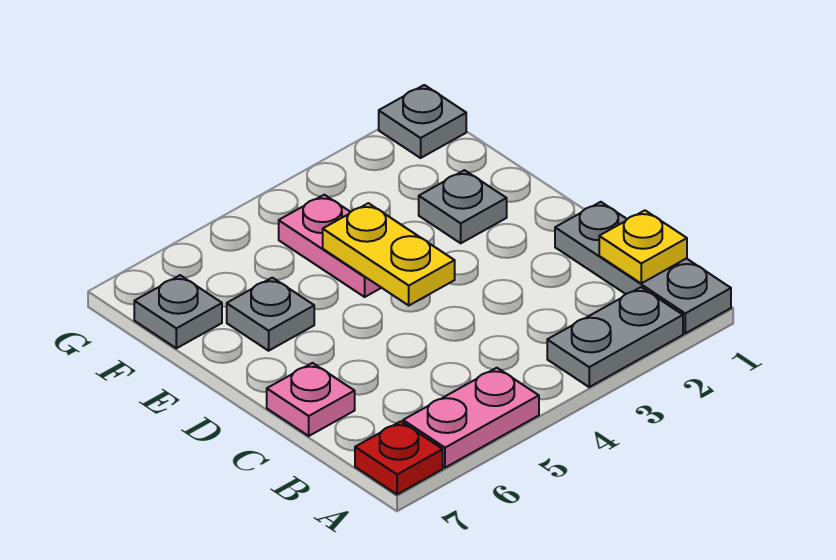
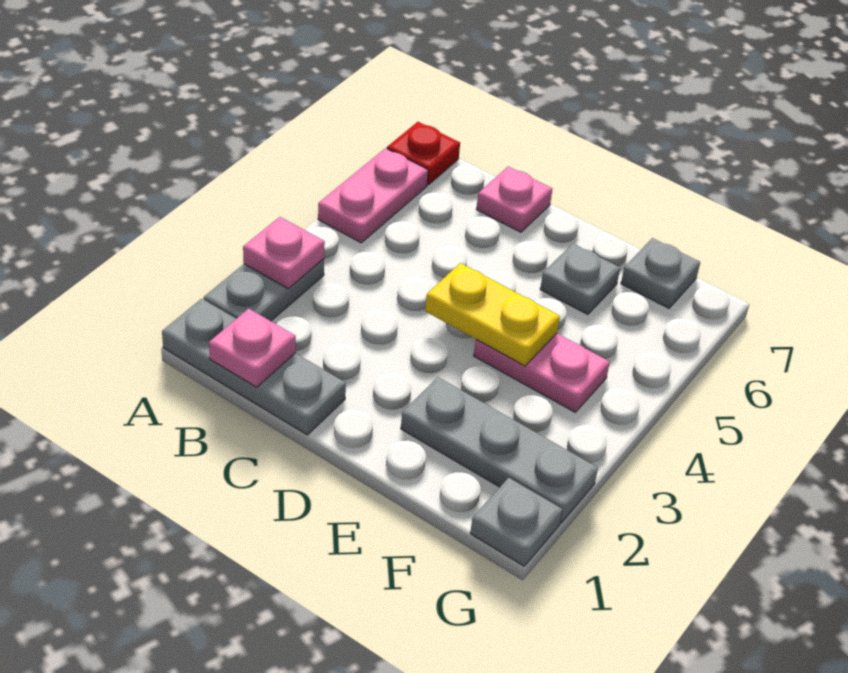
none -> pink 1x1 plate [243,217,325,289]
yellow 1x1 plate [599,210,687,283] -> pink 1x1 plate [209,309,296,387]
grey 1x1 plate [419,170,507,243] -> grey 1x3 plate [401,377,598,523]

